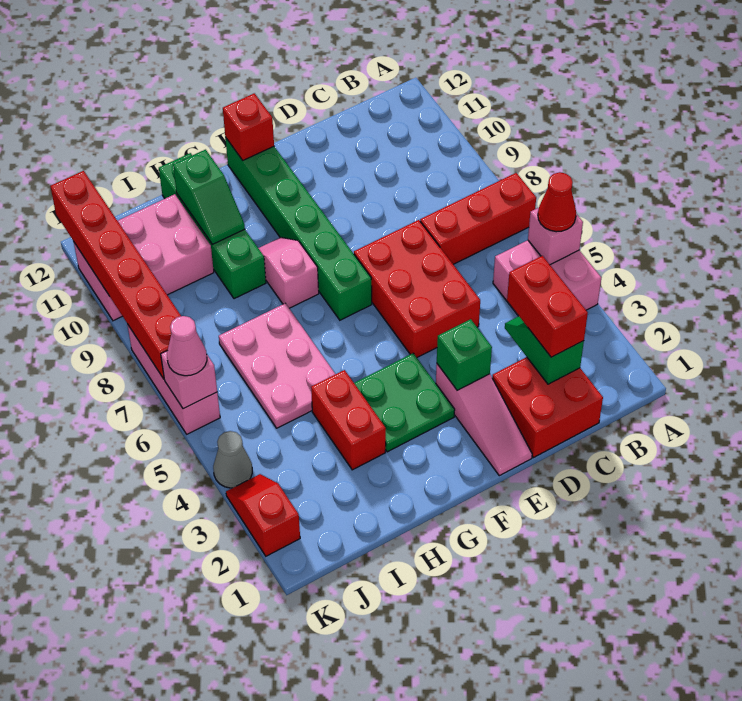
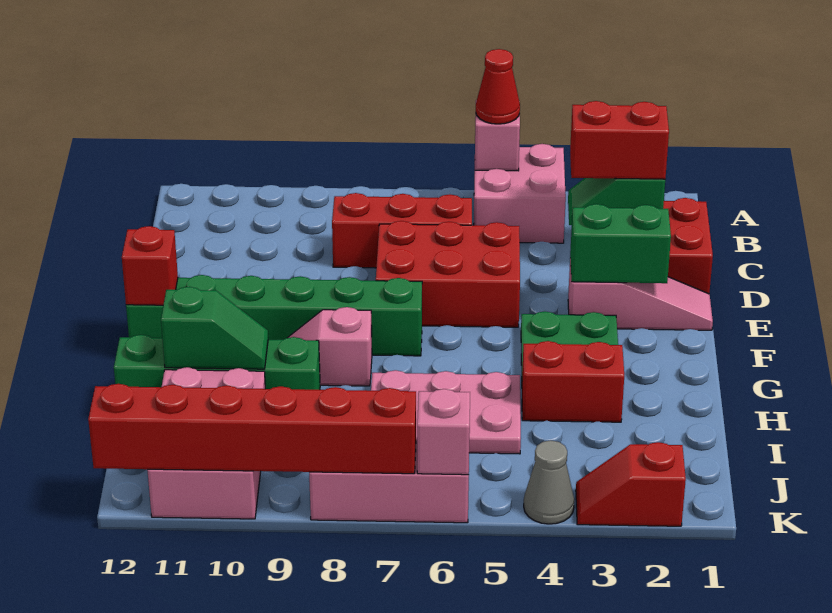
red 1x3 brick [420,173,536,264] -> red 1x3 brick turned to [332,193,472,268]
green 1x1 brick [437,319,492,390] -> green 1x2 brick [570,204,671,283]
pink 1x1 cone [167,316,207,376] -> none

